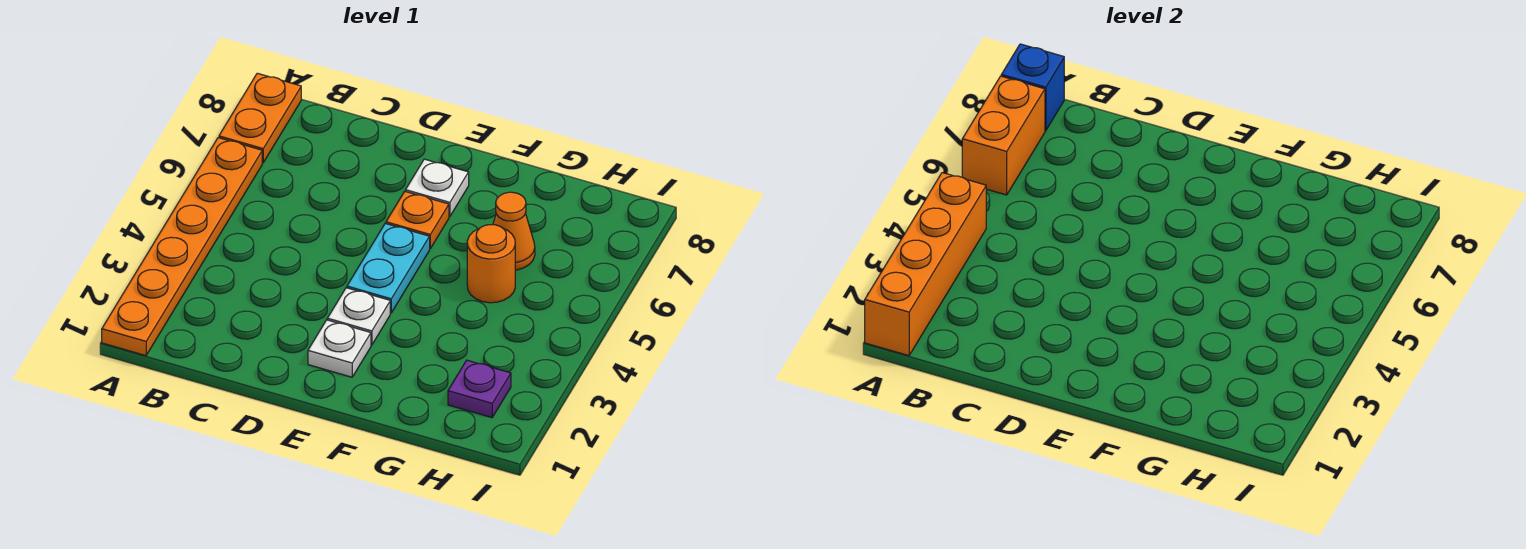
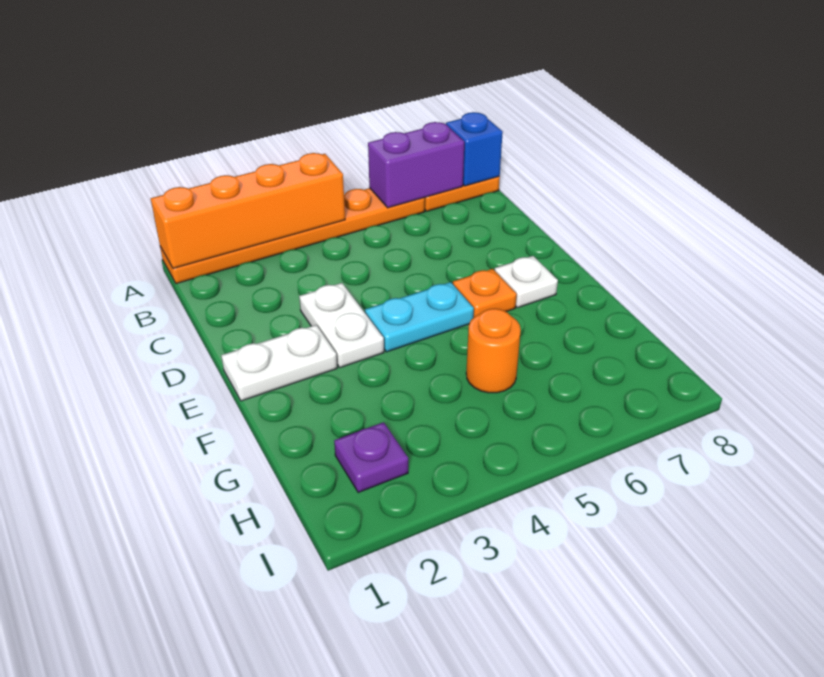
orange 1x2 brick [962,76,1045,195] -> purple 1x2 brick [368,122,464,208]
white 1x1 plate [308,320,371,377] -> white 1x2 plate [221,325,337,401]
white 1x1 plate [327,288,390,345] -> white 1x2 plate [299,283,384,368]
orange 1x1 cone [493,192,535,270] -> none

